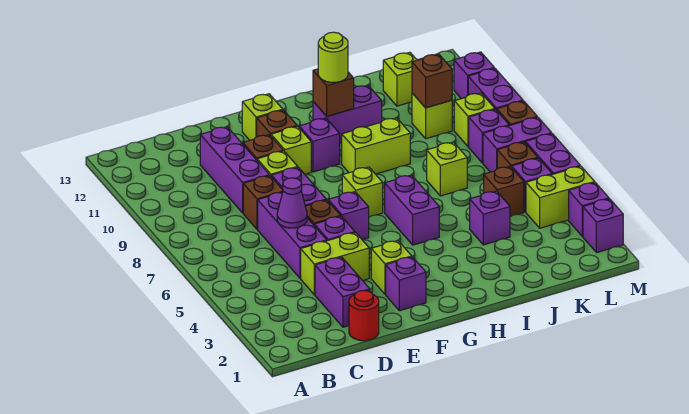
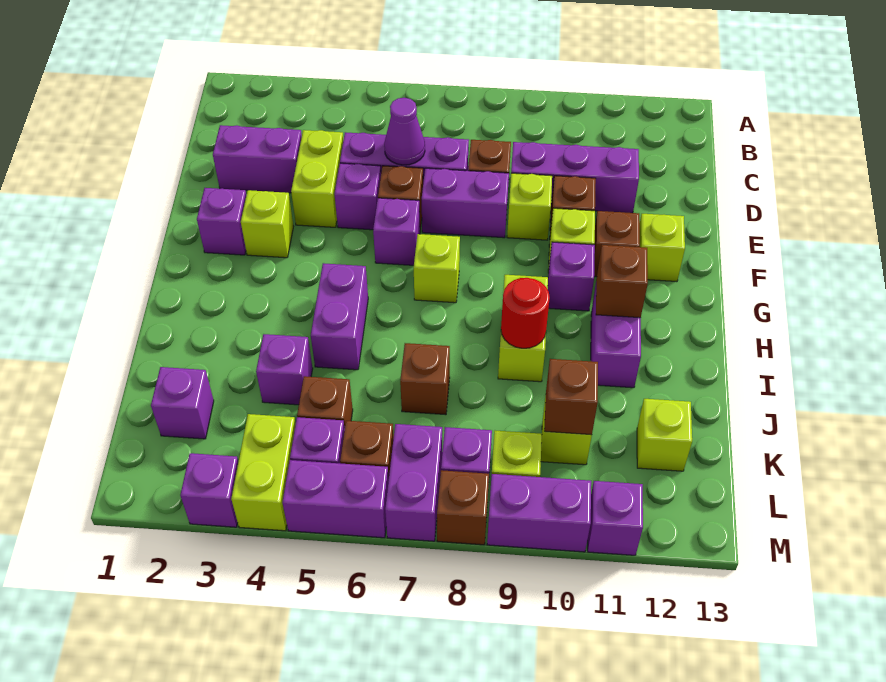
red 1x1 round brick [349,290,379,341] -> red 1x1 round brick moved to [501,278,550,348]
purple 1x2 brick [385,175,439,245] -> purple 1x2 brick turned to [311,263,368,370]
lime 1x1 round brick [318,32,348,82] -> none
lime 1x1 brick [427,142,467,196] -> brown 1x1 brick [400,343,450,415]
purple 1x1 brick [583,199,623,253] -> purple 1x1 brick moved to [151,367,214,439]

